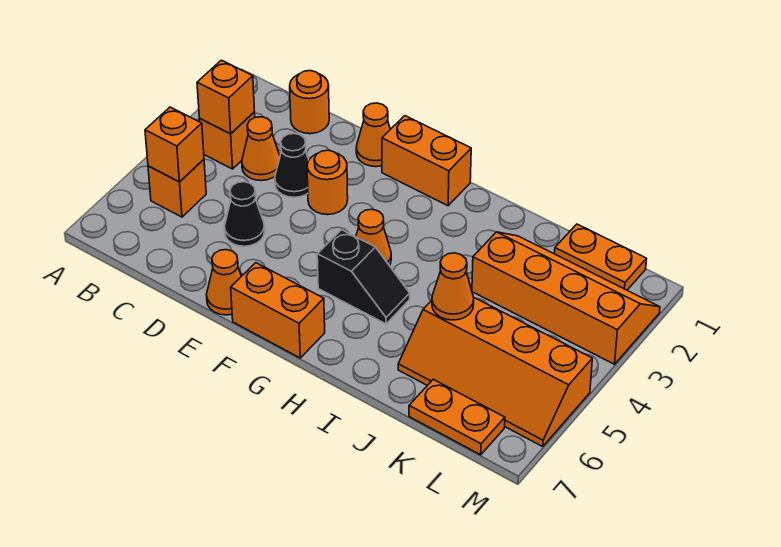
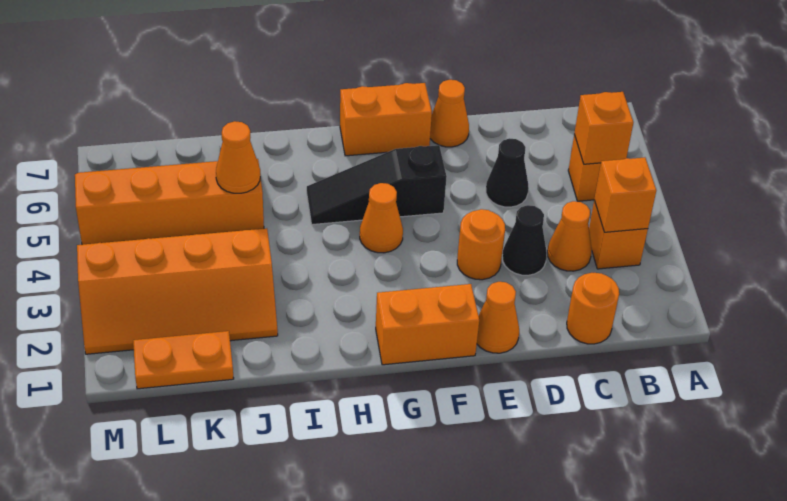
black 1x2 slope [317,230,410,324] -> black 1x3 slope [307,145,447,225]
orange 1x2 plate [409,379,505,455] -> none

